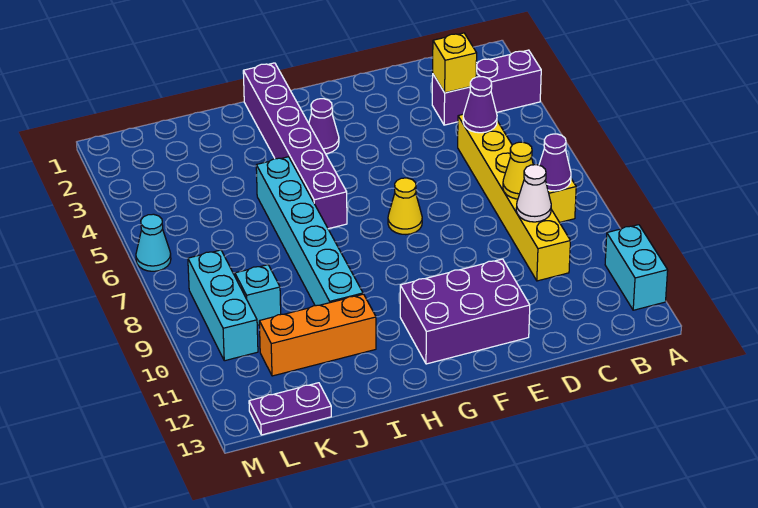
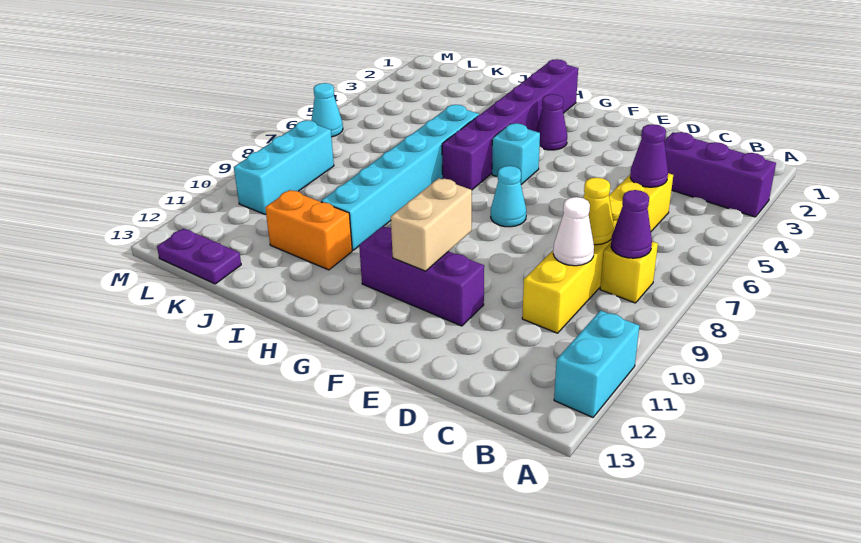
yellow 1x1 brick [433,33,477,93] -> none
purple 2x3 brick [400,259,530,364] -> purple 1x3 brick [359,226,484,326]
yellow 1x1 cone [388,178,422,235] -> cyan 1x1 cone [491,166,526,227]
none -> tan 1x2 brick [391,178,472,271]
orange 1x3 brick [259,294,376,376] -> orange 1x2 brick [265,190,352,270]
cyan 1x1 brick [235,265,281,325] -> cyan 1x1 brick moved to [492,123,540,184]

